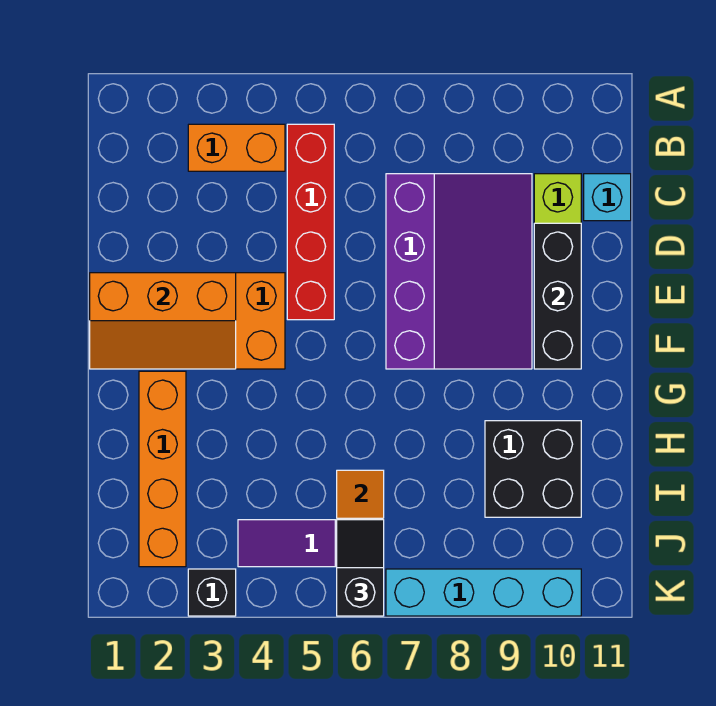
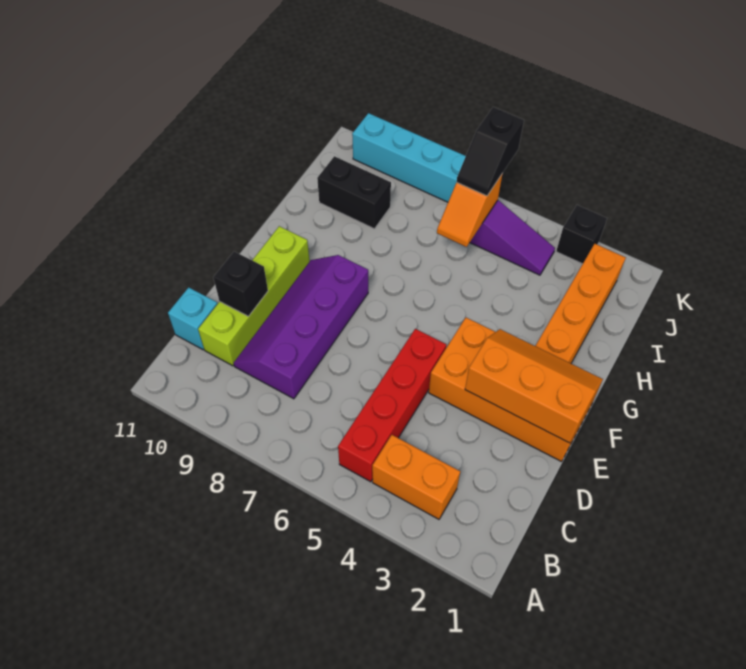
purple 3x4 slope [386,174,532,369] -> purple 2x4 slope [234,255,368,399]
black 1x3 brick [534,223,581,369] -> black 1x1 brick [213,252,268,316]
black 2x2 brick [485,421,581,517] -> black 1x2 brick [317,156,391,229]

